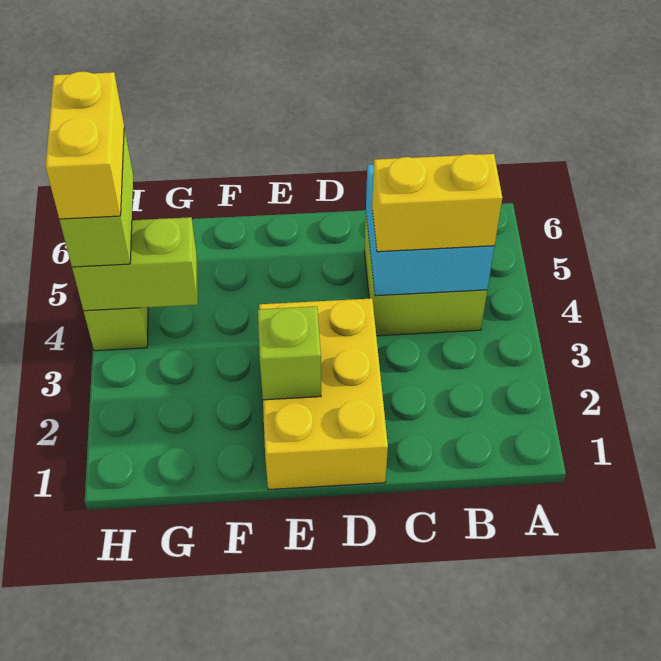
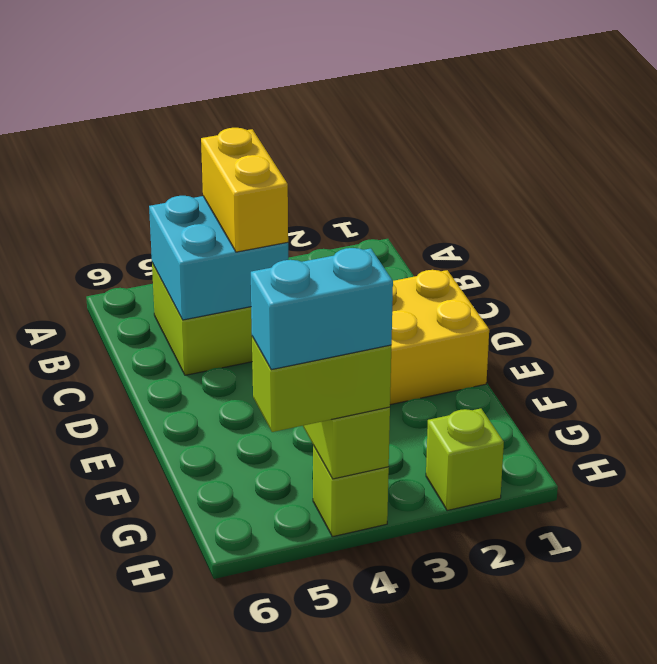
lime 1x1 brick [258,306,321,400] -> lime 1x1 brick moved to [426,408,504,511]
yellow 1x2 brick [46,72,124,219] -> cyan 1x2 brick [251,248,393,370]

